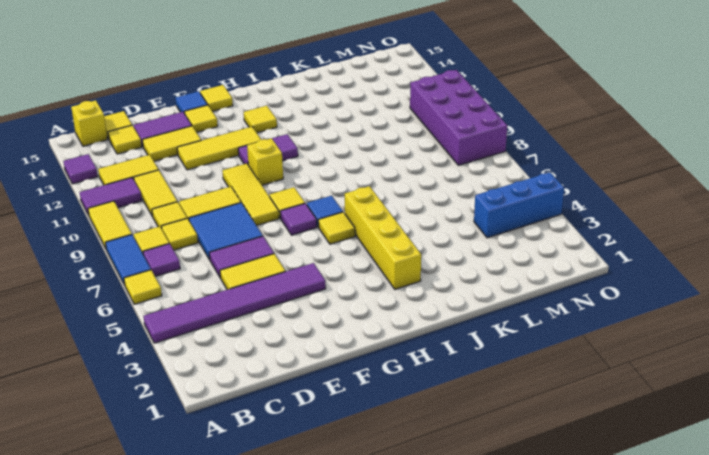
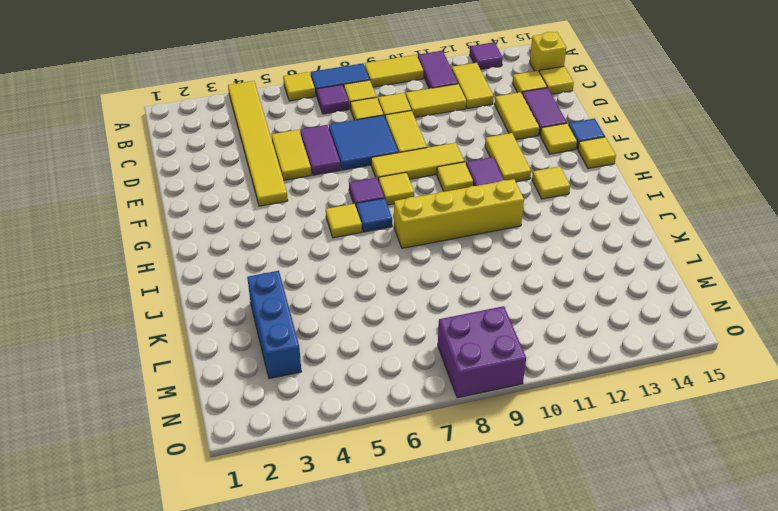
purple 1x6 tile [144,263,326,343] -> yellow 1x6 tile [228,81,288,206]
yellow 1x3 tile [177,127,261,170] -> yellow 1x2 tile [485,133,531,182]
yellow 1x1 brick [247,138,283,185] -> yellow 1x1 tile [437,162,473,192]
yellow 1x4 brick [345,186,421,289] -> yellow 1x4 brick moved to [394,179,524,248]
blue 1x3 brick [474,172,564,238] -> blue 1x3 brick moved to [247,271,301,379]
purple 2x4 brick [410,70,507,165] -> purple 2x2 brick [438,306,526,398]

